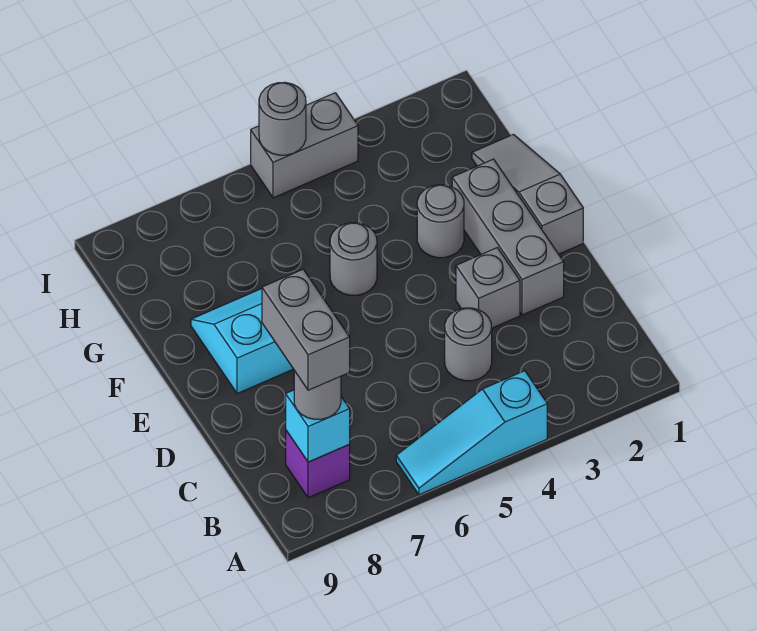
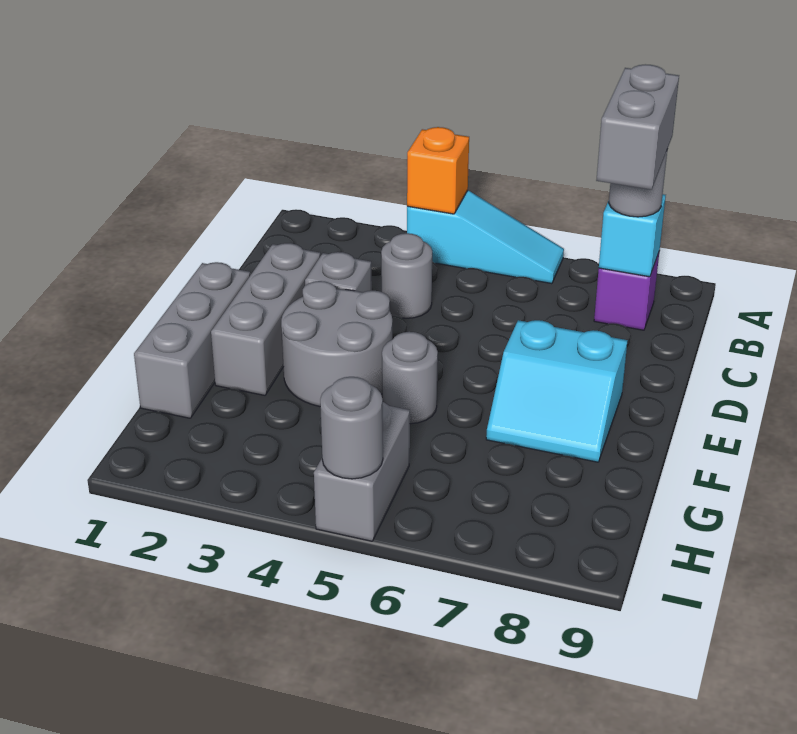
none -> orange 1x1 brick [407,127,469,214]
grey 1x3 slope [472,134,583,254] -> grey 1x3 brick [134,262,250,418]
grey 1x1 round brick [417,185,464,258] -> grey 2x2 round brick [281,281,392,406]
grey 1x2 brick [251,93,358,198] -> grey 1x2 brick turned to [314,402,410,541]

